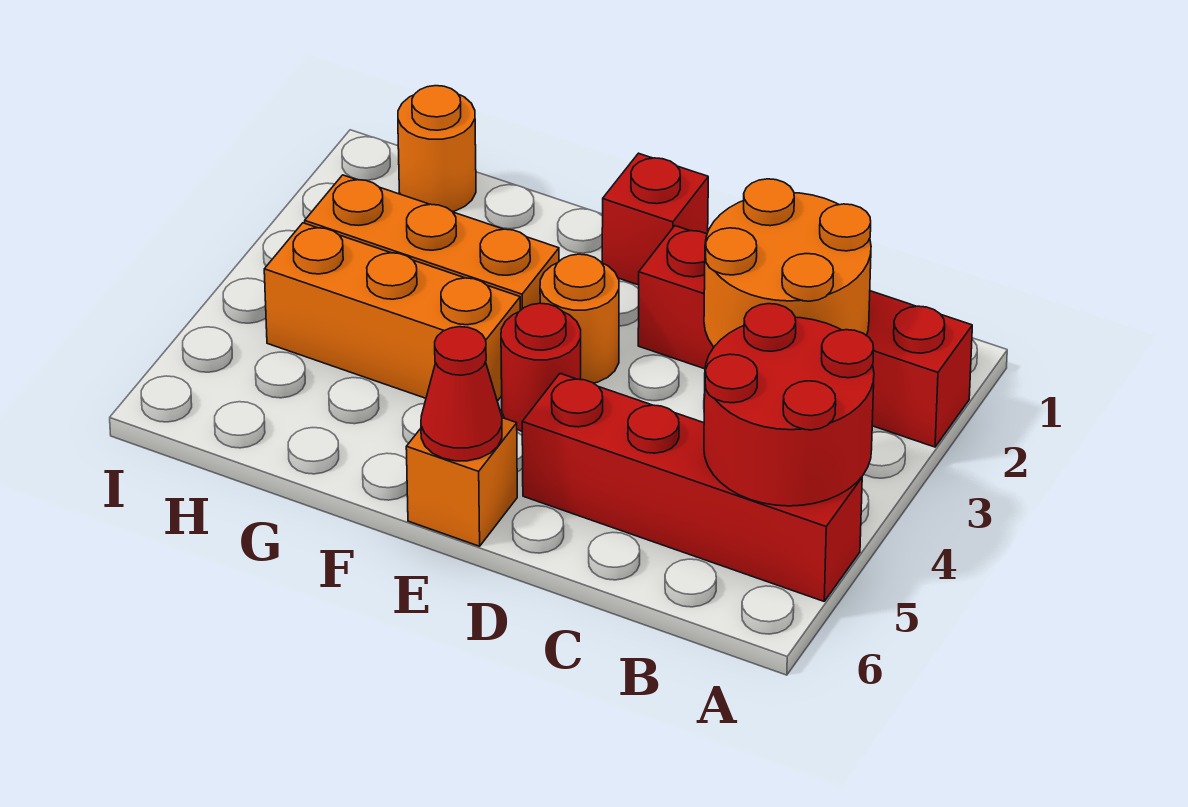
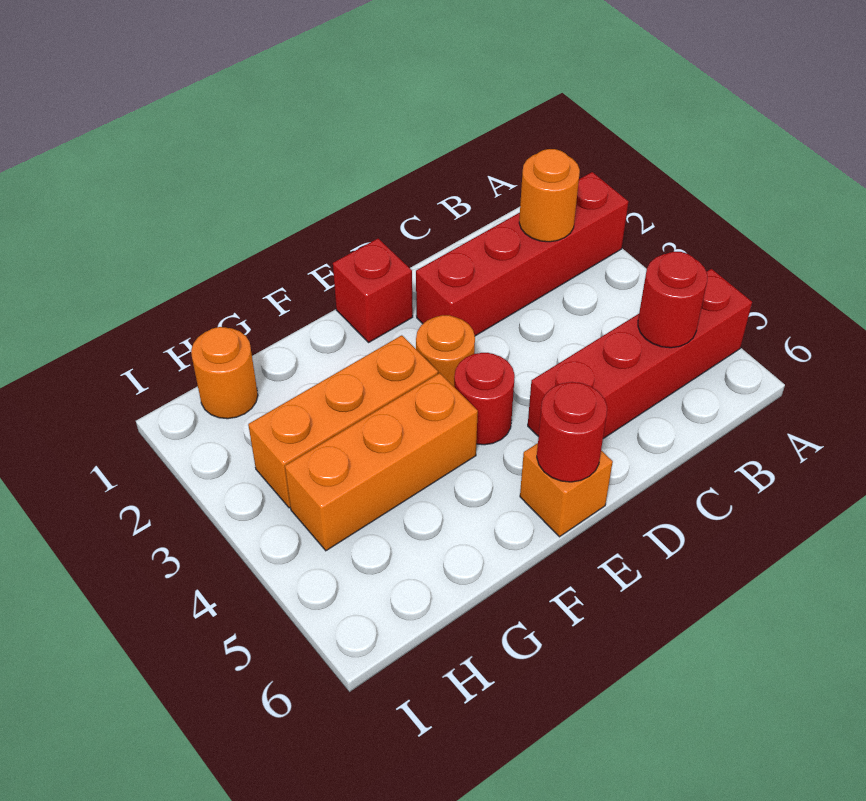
red 2x2 round brick [704,304,874,506] -> red 1x1 round brick [638,252,707,348]
orange 2x2 round brick [704,179,871,347] -> orange 1x1 round brick [519,149,580,242]
red 1x1 cone [421,327,502,461] -> red 1x1 round brick [537,382,607,482]

